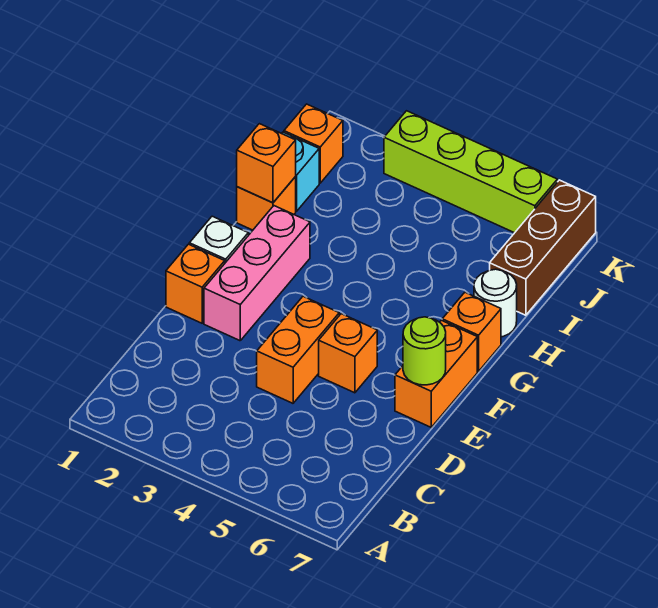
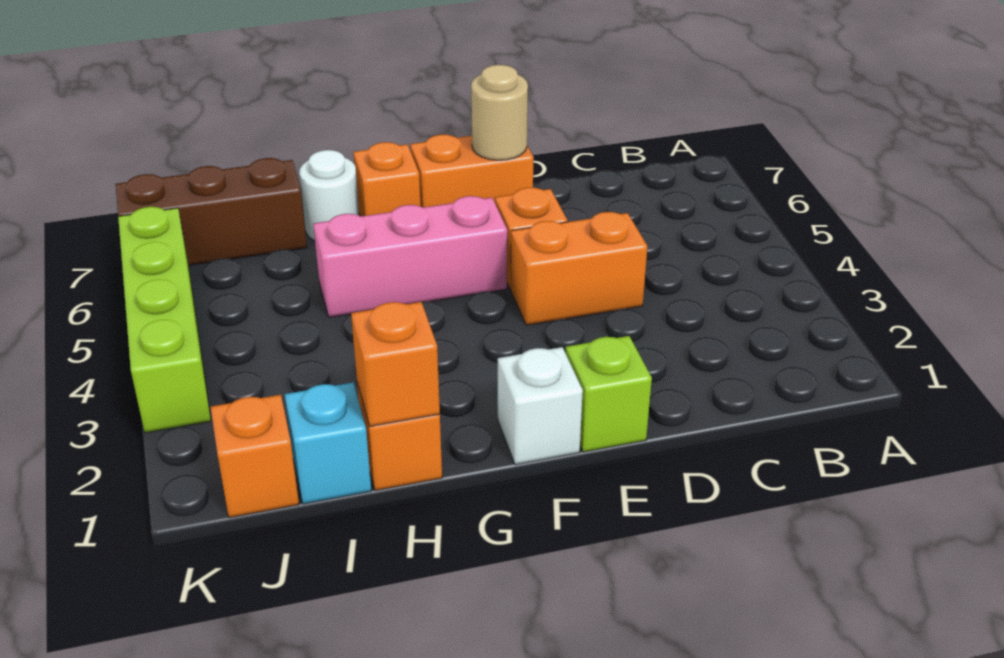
orange 1x1 brick [166,244,225,323] -> lime 1x1 brick [566,336,652,452]
pink 1x3 brick [204,206,310,341] -> pink 1x3 brick moved to [313,196,507,317]
lime 1x1 round brick [403,317,446,385] -> tan 1x1 round brick [471,65,528,160]

